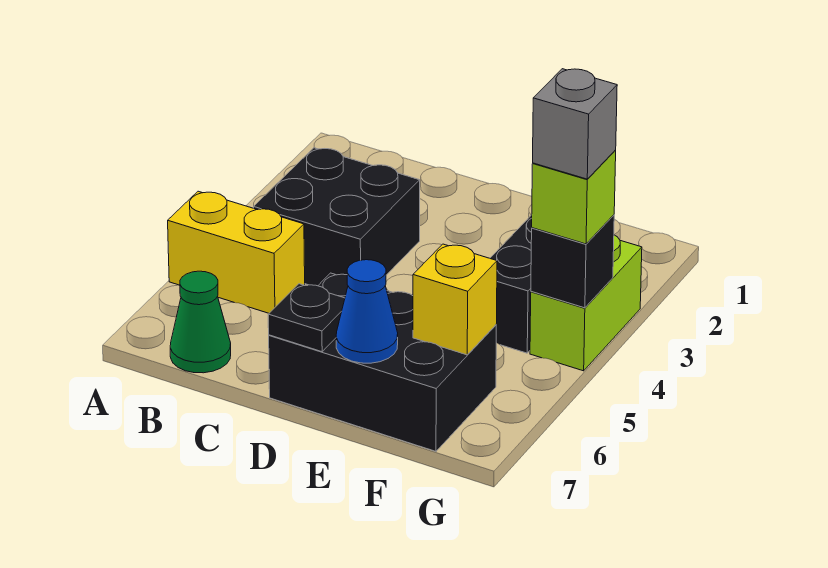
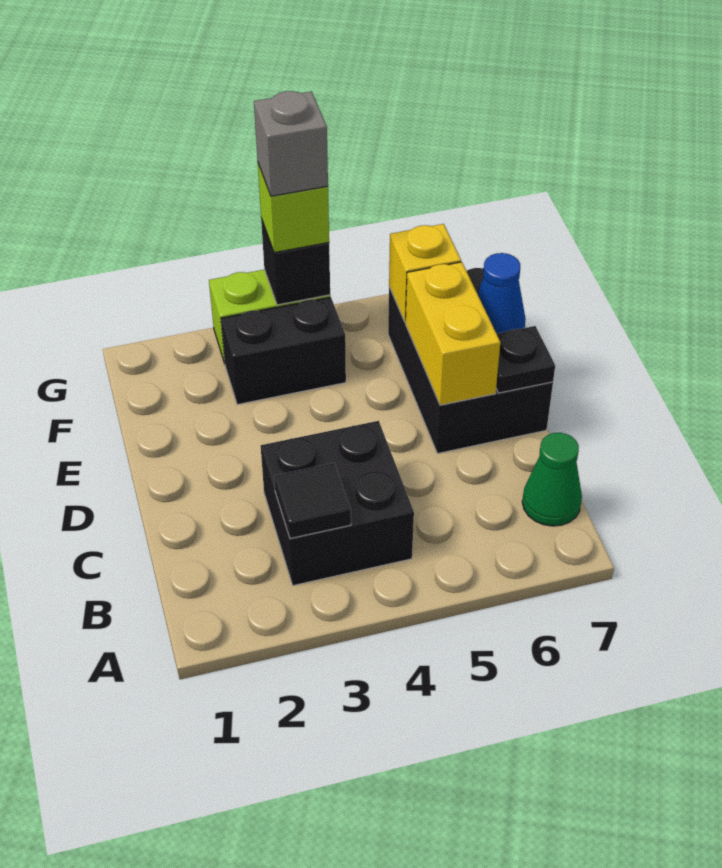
yellow 1x2 brick [168,191,305,313] -> yellow 1x2 brick moved to [406,262,501,405]
none -> black 1x1 tile [274,463,351,539]

